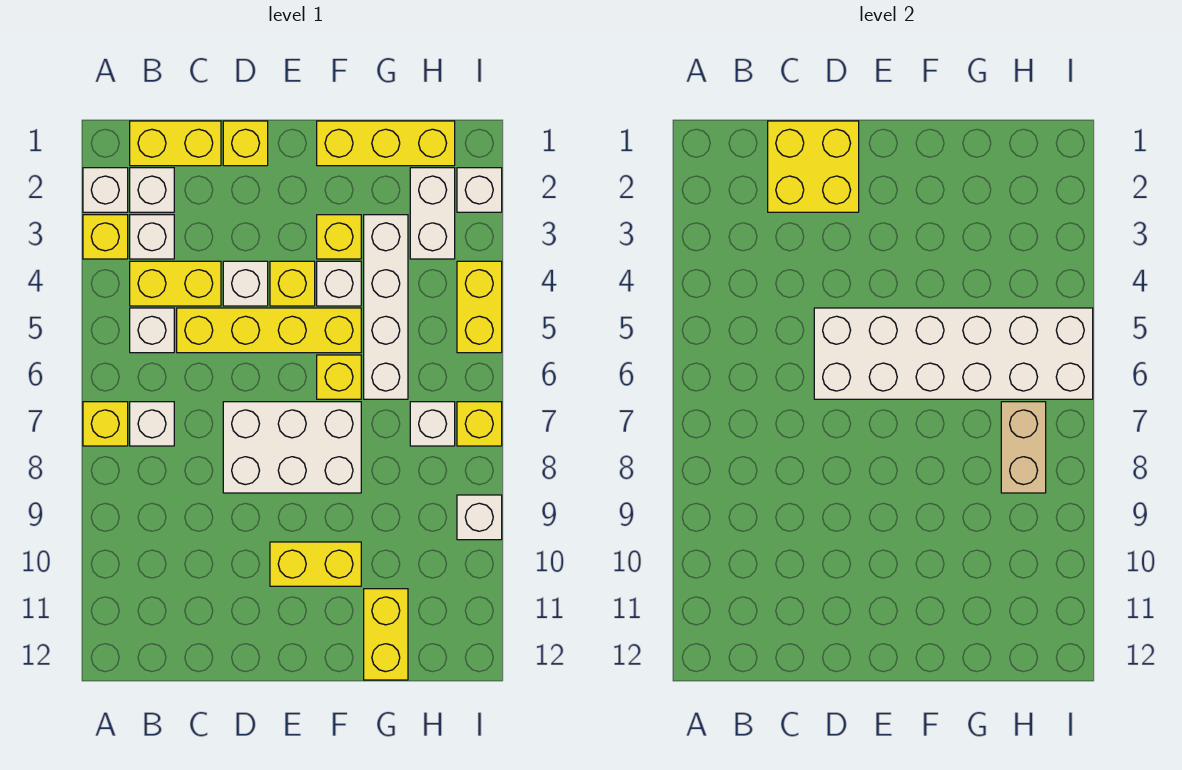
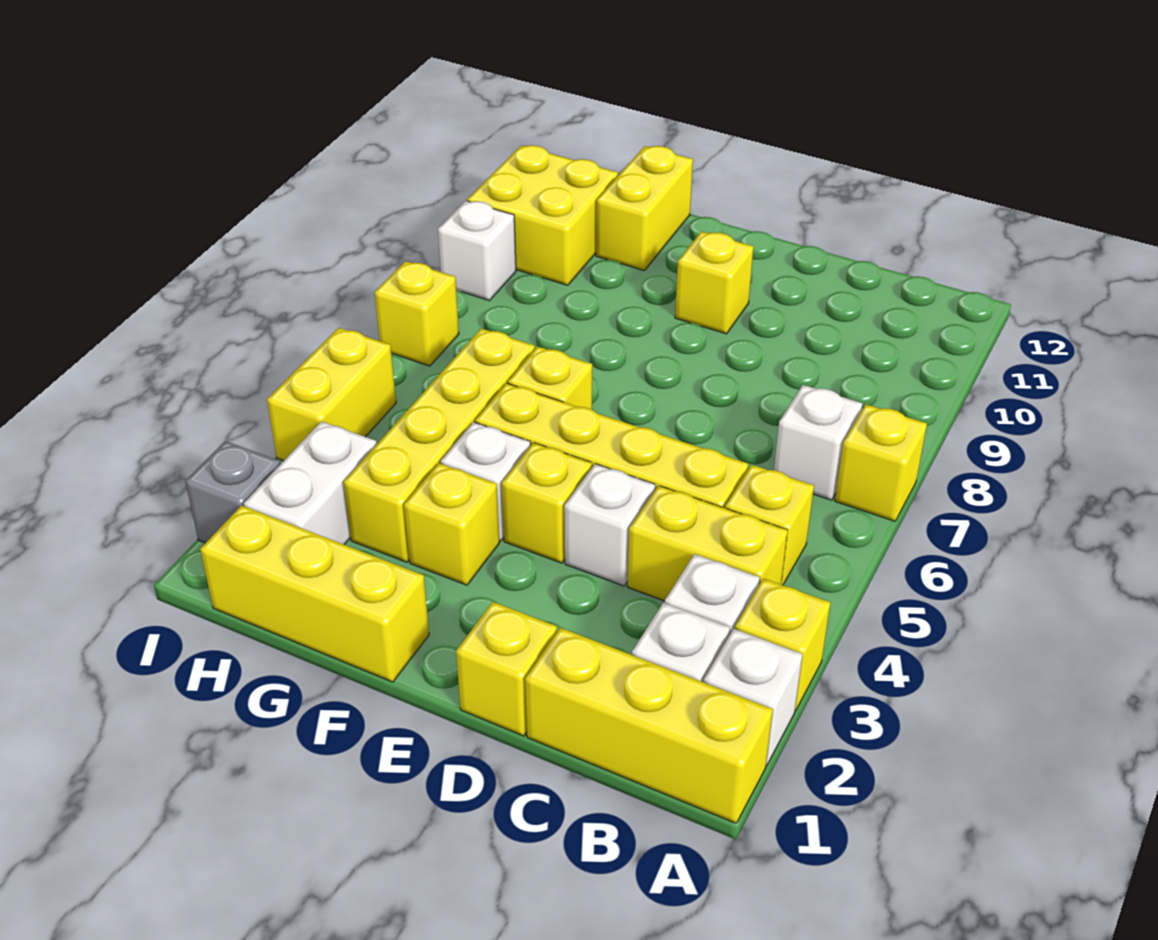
yellow 1x2 brick [130,121,221,166] -> yellow 1x3 brick [525,628,773,823]
white 1x1 brick [130,308,174,353] -> yellow 1x1 brick [725,465,814,585]
yellow 2x2 brick [768,121,859,212] -> yellow 2x2 brick moved to [467,145,618,285]
white 2x6 brick [814,308,1093,399] -> none
white 2x3 brick [223,402,361,493] -> none
yellow 1x2 brick [270,542,361,586] -> yellow 1x1 brick [675,231,754,334]
white 1x4 brick [364,215,408,399] -> yellow 1x4 brick [343,328,535,562]
white 1x1 brick [410,402,455,446] -> none
tan 1x2 brick [1001,402,1046,493] -> none
white 1x1 brick [457,168,502,212] -> grey 1x1 brick [185,441,280,543]

